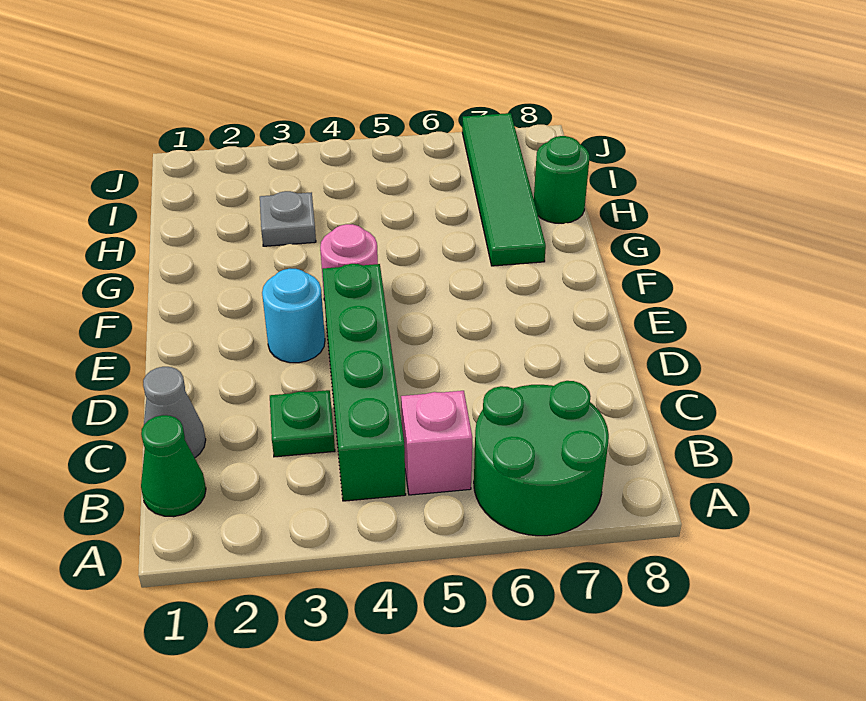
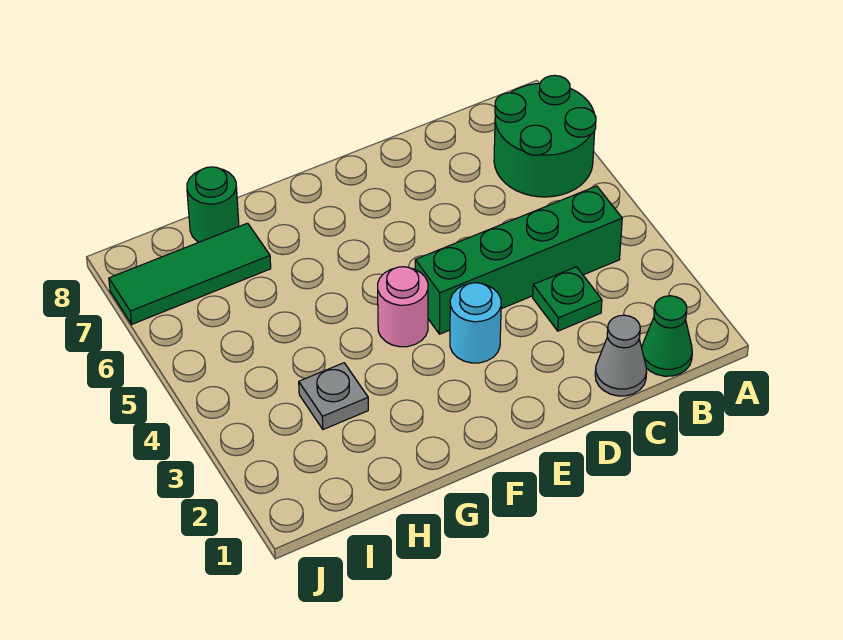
pink 1x1 brick [401,391,472,495] -> none
green 1x4 tile [462,113,546,266] -> green 1x3 tile [109,223,271,324]

